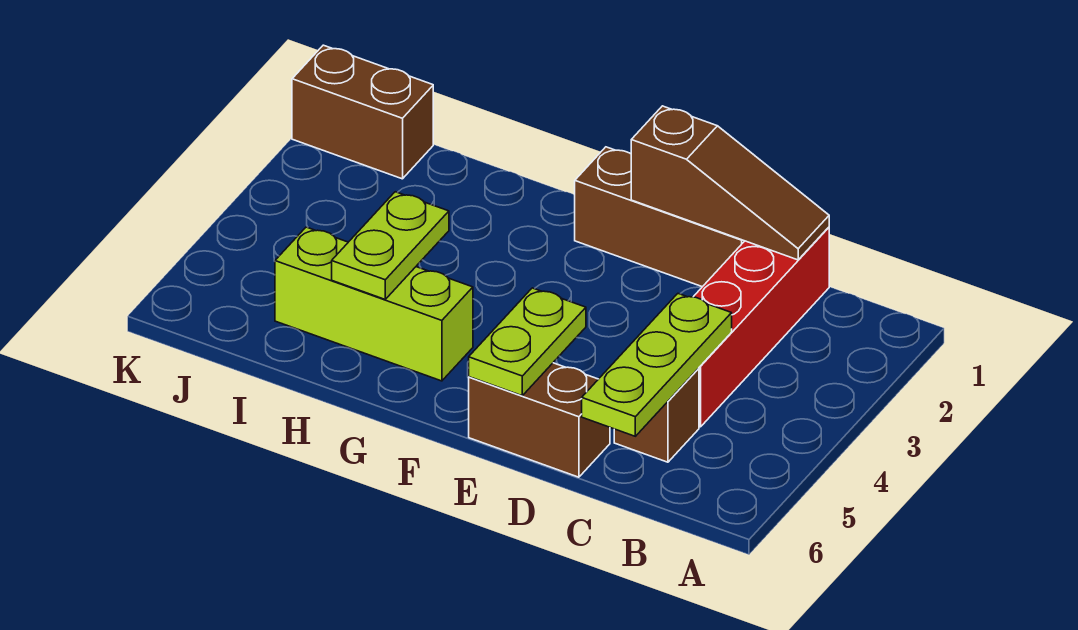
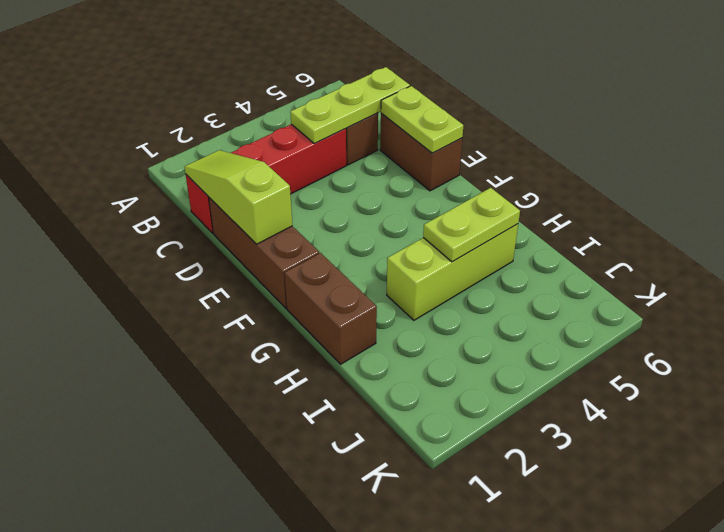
brown 1x3 slope [631,106,829,260] -> lime 1x3 slope [184,150,292,244]
lime 1x2 plate [469,288,586,396] -> lime 1x2 plate turned to [381,86,463,153]
lime 1x3 brick [275,227,473,381] -> lime 1x3 brick turned to [387,224,518,320]
brown 1x2 brick [292,45,433,179] -> brown 1x2 brick moved to [284,253,377,364]

